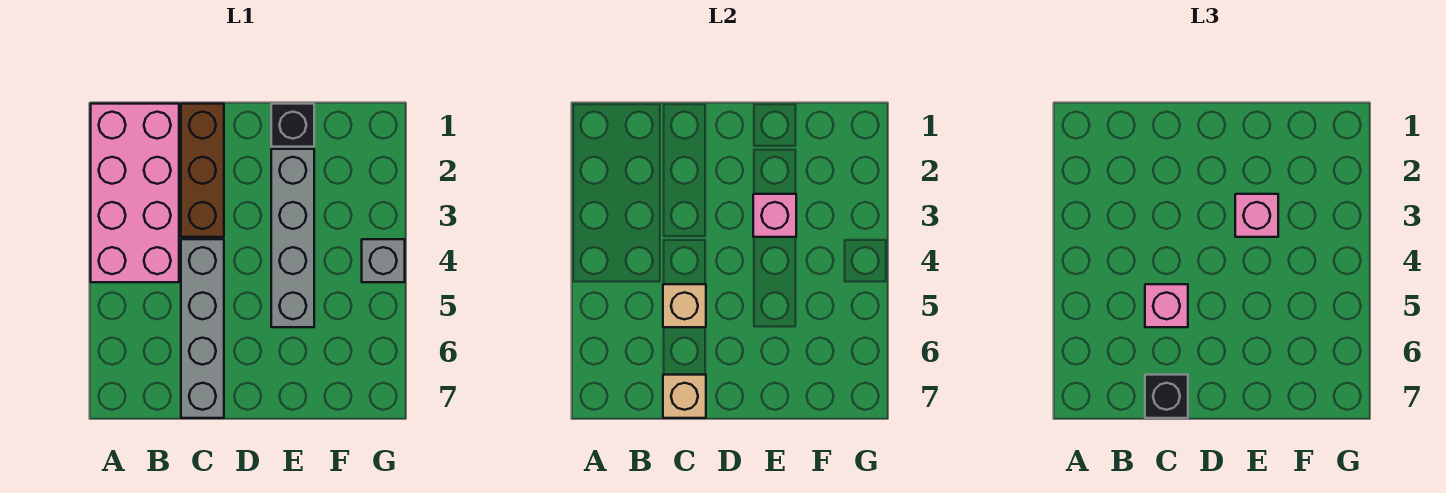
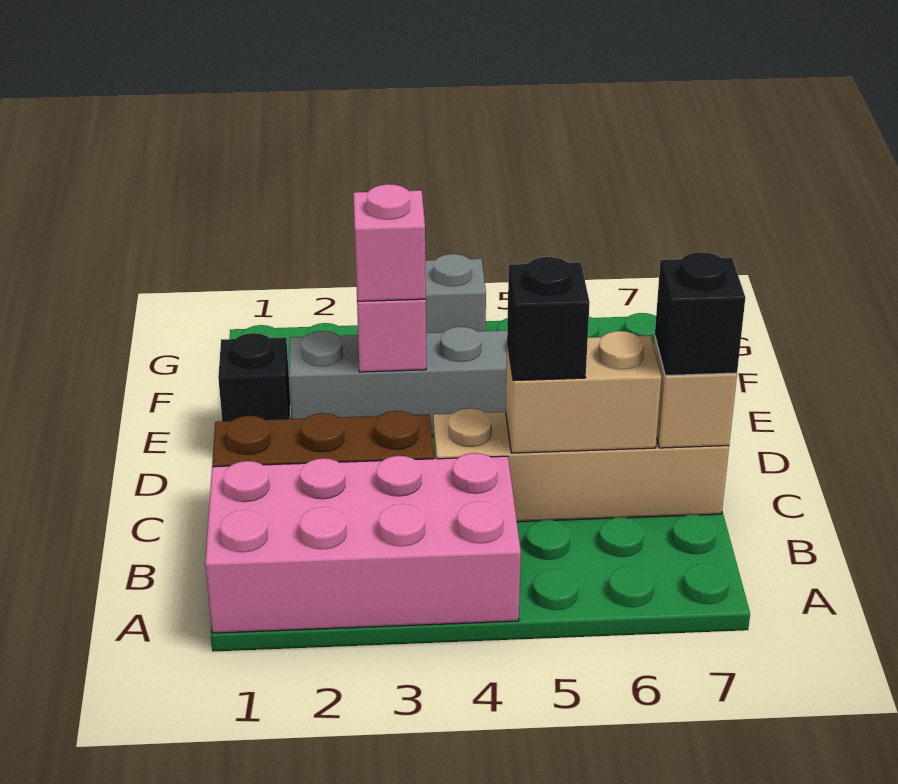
grey 1x4 brick [181,239,224,418] -> tan 1x4 brick [433,408,729,522]
tan 1x1 brick [663,284,706,327] -> tan 1x2 brick [506,331,661,453]
pink 1x1 brick [1145,284,1188,327] -> black 1x1 brick [507,257,590,381]

